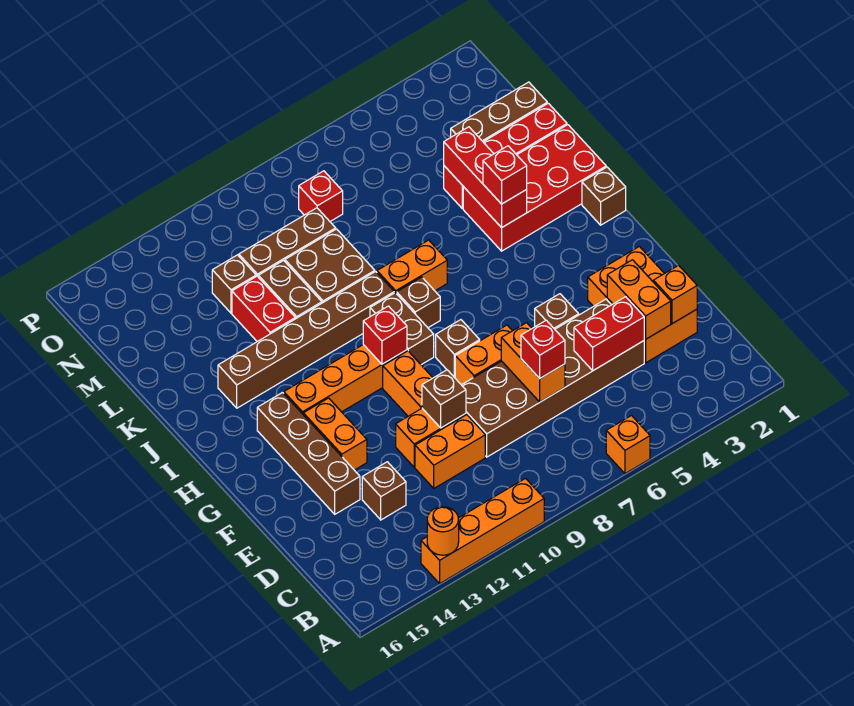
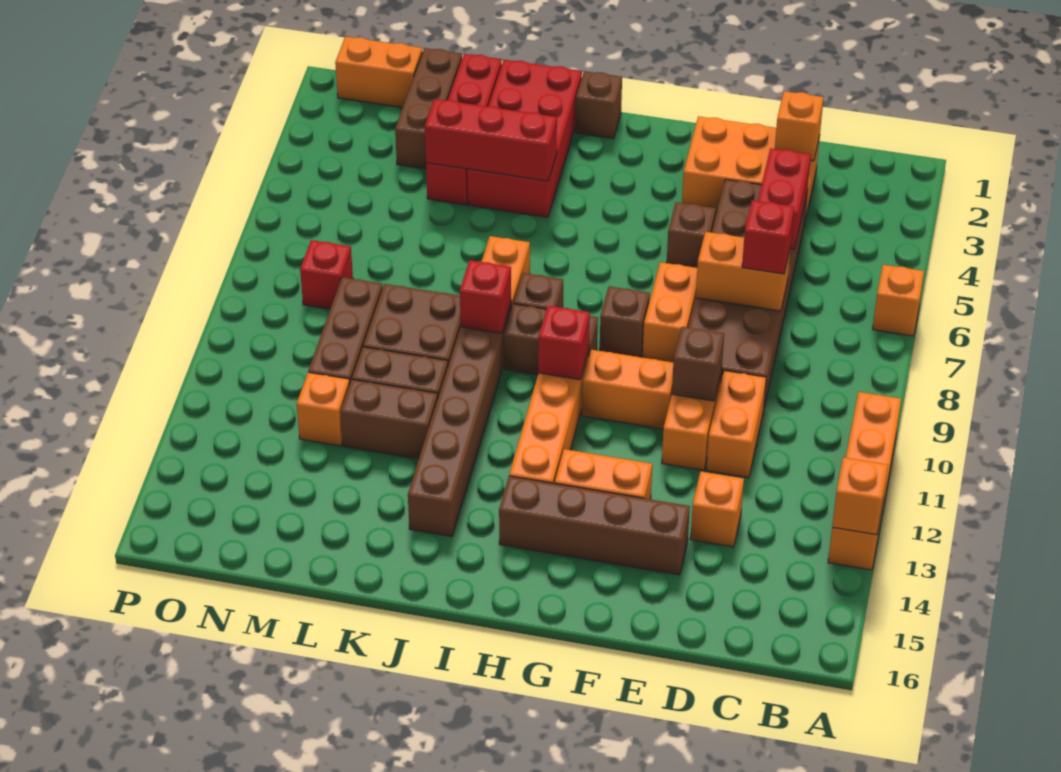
orange 1x1 round brick [427,507,459,555] -> orange 1x1 brick [832,457,888,535]
orange 1x2 brick [607,260,671,339] -> orange 1x2 brick moved to [335,37,422,107]
brown 1x1 brick [362,462,406,520] -> orange 1x1 brick [690,472,744,547]
red 1x1 brick [483,146,527,204] -> red 1x1 brick moved to [460,260,511,333]
red 1x2 brick [232,276,295,342] -> brown 1x2 brick [341,380,438,459]
brown 1x1 brick [212,255,256,313] -> orange 1x1 brick [297,372,350,446]

